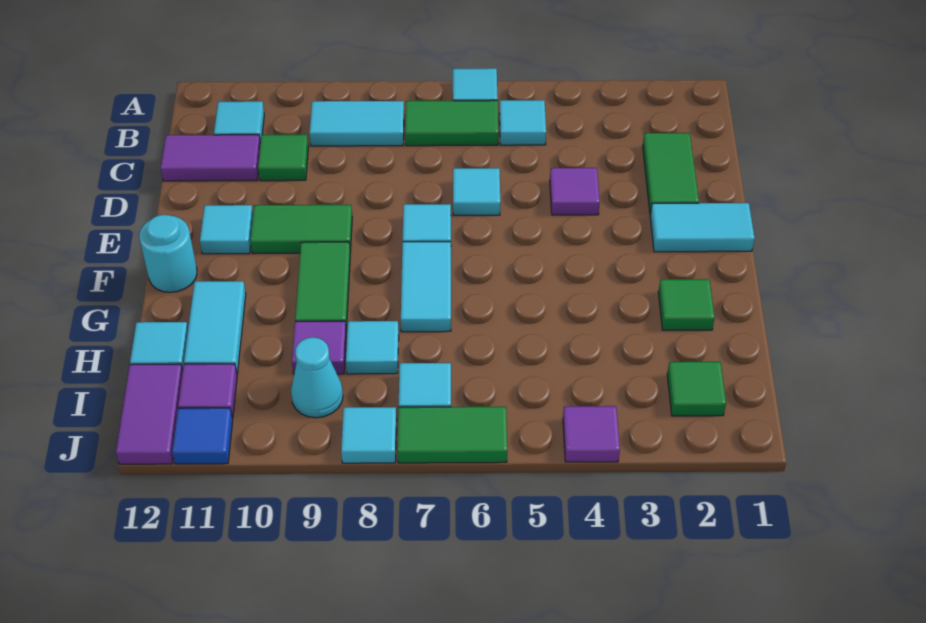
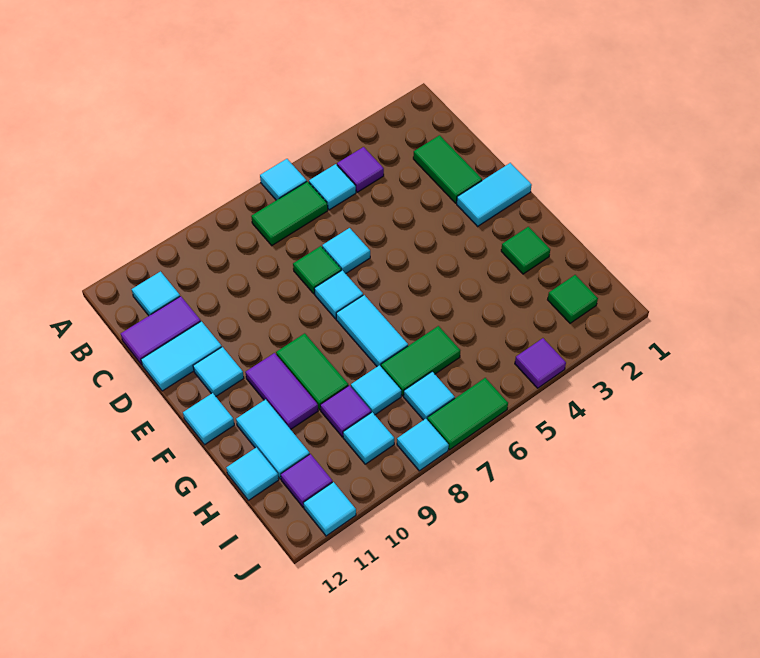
cyan 1x2 tile [309,101,404,146] -> cyan 1x2 tile moved to [141,321,222,391]
green 1x1 tile [258,134,308,181] -> green 1x1 tile moved to [293,246,341,294]
purple 1x1 tile [550,168,600,215] -> purple 1x1 tile moved to [337,147,384,192]
green 1x2 tile [250,205,352,254] -> green 1x2 tile moved to [381,326,460,396]
cyan 1x1 round brick [139,215,197,292] -> cyan 1x1 tile [183,393,234,445]
cyan 1x1 cone [291,337,343,418] -> cyan 1x1 tile [343,412,394,464]
purple 1x2 tile [116,364,183,464] -> purple 1x2 tile moved to [245,353,318,429]
blue 1x1 tile [172,408,233,464] -> cyan 1x1 tile [304,482,356,536]

